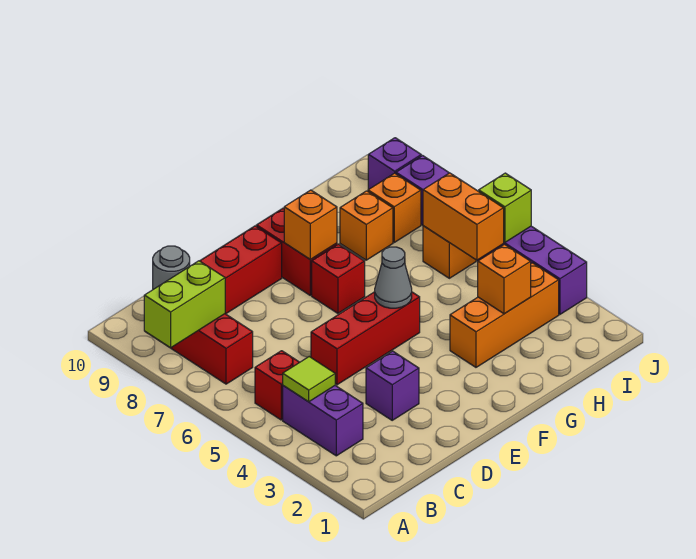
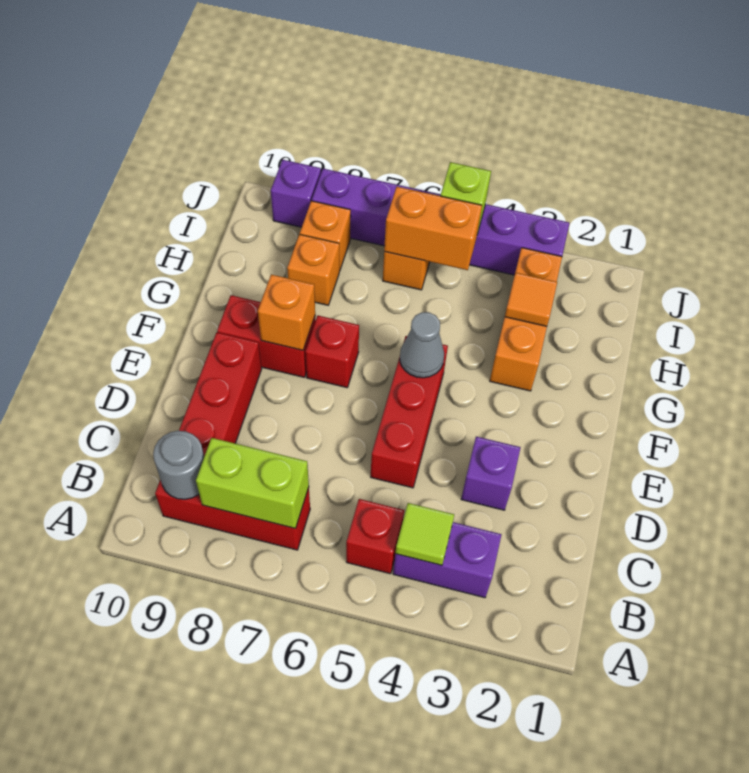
lime 1x2 brick [144,261,225,348] -> lime 1x2 brick turned to [196,438,309,528]
orange 1x1 brick [478,244,531,314] -> orange 1x1 tile [505,273,557,326]

